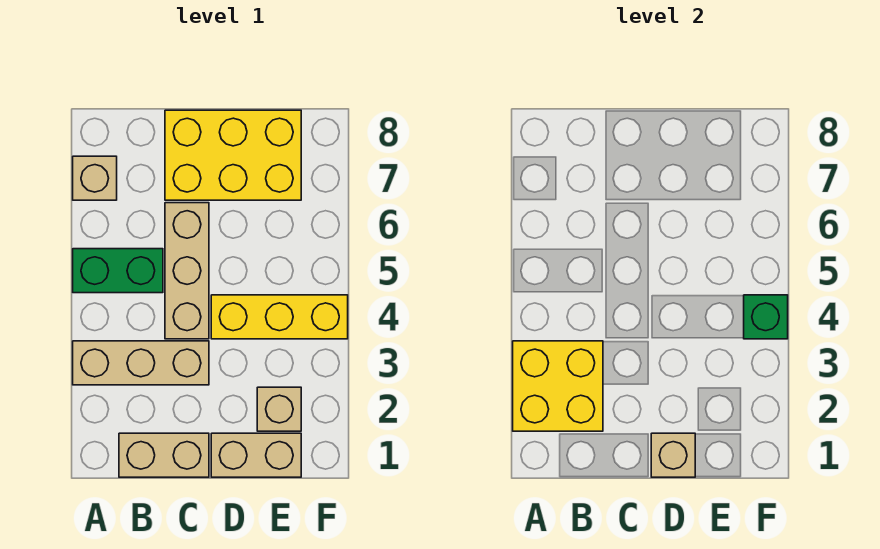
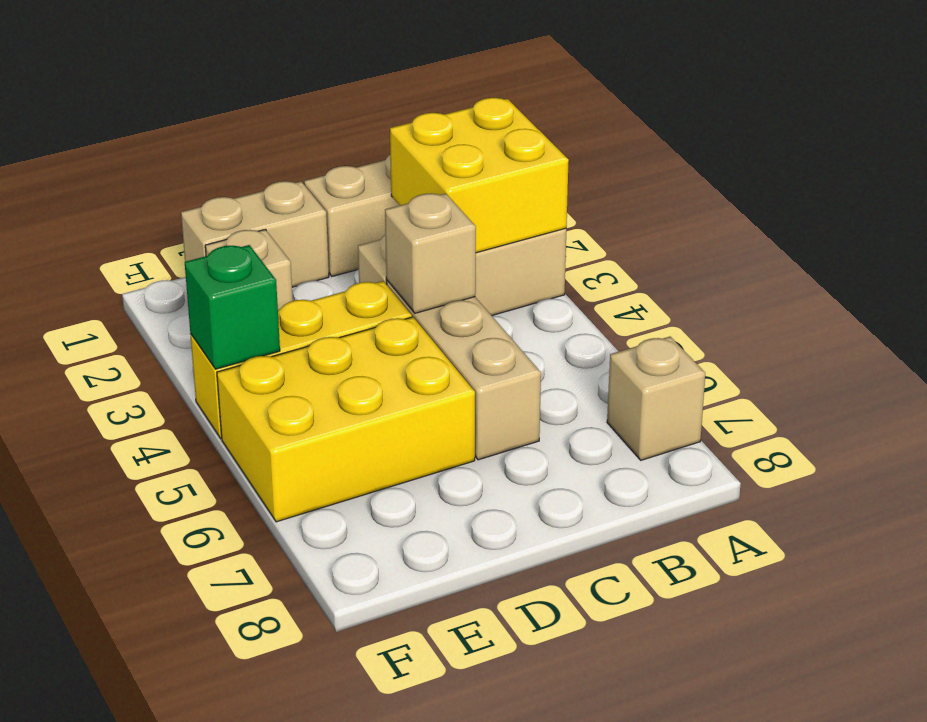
green 1x2 brick [73,249,163,293] -> none
yellow 2x3 brick [165,110,301,200] -> yellow 2x3 brick moved to [217,317,475,522]
tan 1x1 brick [651,433,695,477] -> tan 1x1 brick moved to [385,193,476,313]

